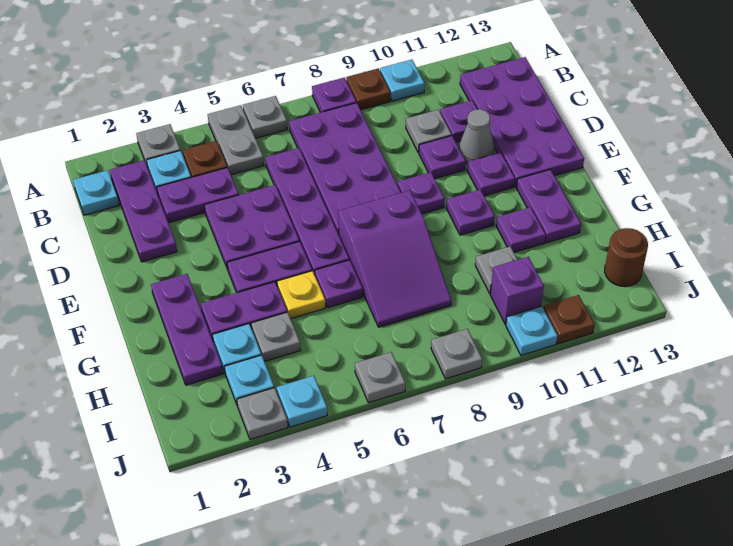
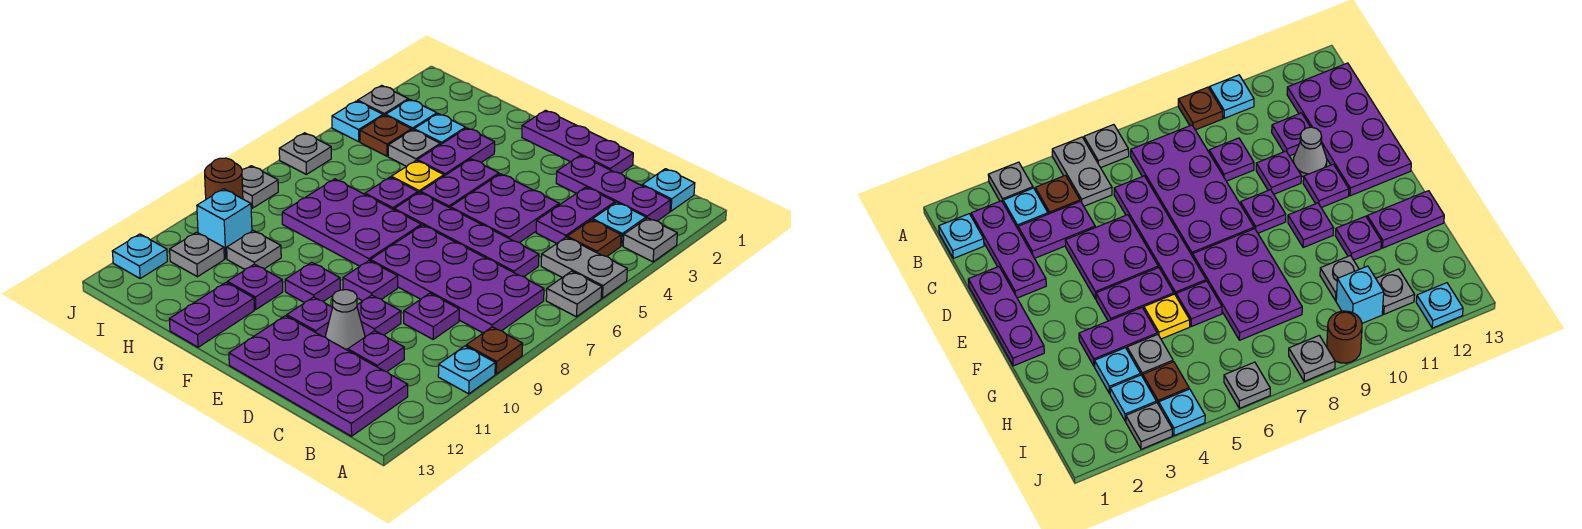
purple 1x1 plate [312,78,356,113] -> purple 1x1 plate moved to [404,293,459,339]
grey 1x1 plate [406,110,452,153] -> grey 1x1 plate moved to [170,232,224,277]
purple 1x3 plate [151,274,223,385] -> purple 1x3 plate moved to [522,110,633,173]
purple 2x3 slope [338,190,451,327] -> purple 2x3 plate [282,179,421,266]
purple 1x2 plate [517,169,581,243] -> purple 1x2 plate turned to [169,283,254,347]
purple 1x1 brick [490,257,544,324] -> cyan 1x1 brick [197,189,252,259]
brown 1x1 round brick [605,228,648,287] -> brown 1x1 round brick moved to [205,158,243,199]
cyan 1x1 plate [506,306,558,355] -> cyan 1x1 plate moved to [112,234,167,279]
brown 1x1 plate [543,295,595,344] -> brown 1x1 plate moved to [360,115,412,156]

